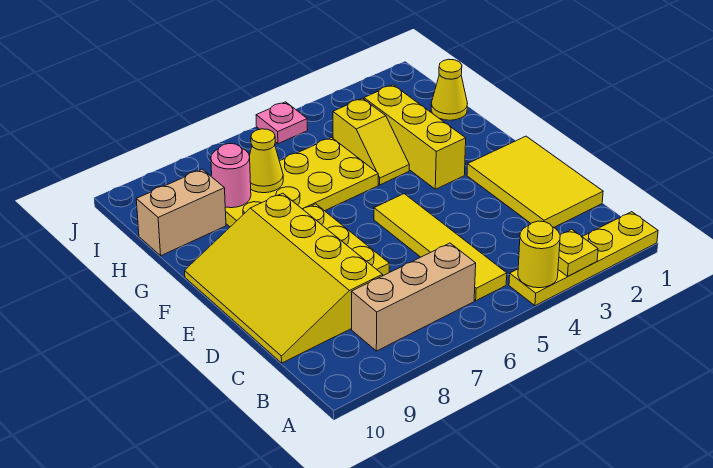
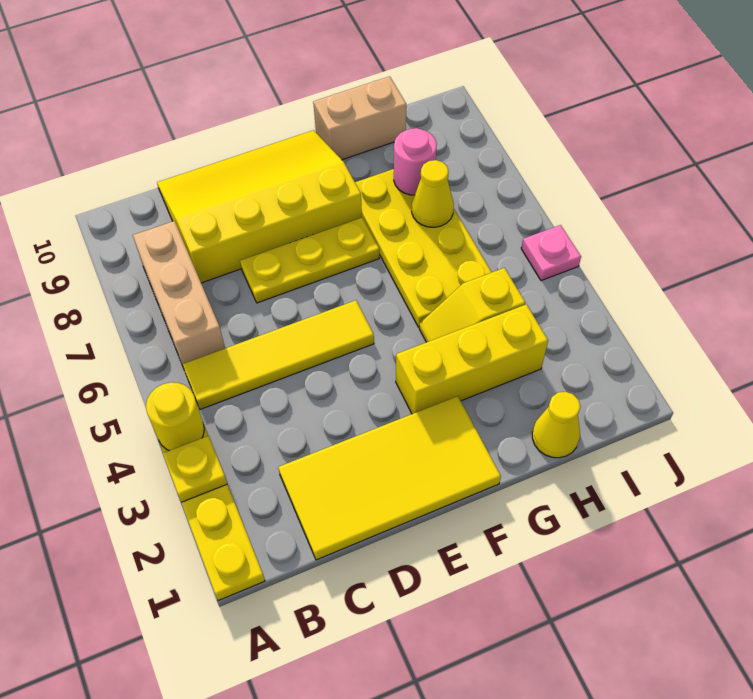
yellow 2x3 tile [467,136,603,227] -> yellow 2x4 tile [278,396,501,560]
tan 1x2 brick [136,169,226,256] -> tan 1x2 brick turned to [313,76,406,160]

